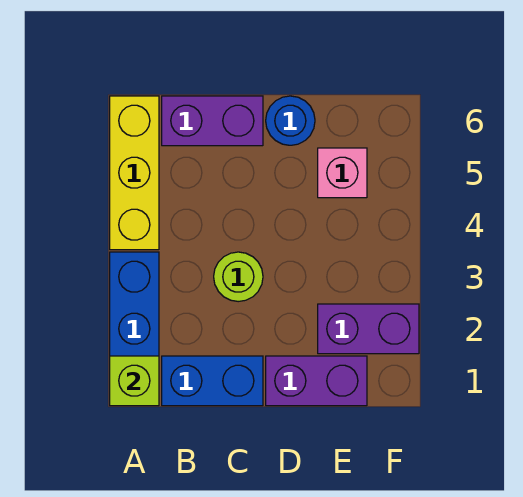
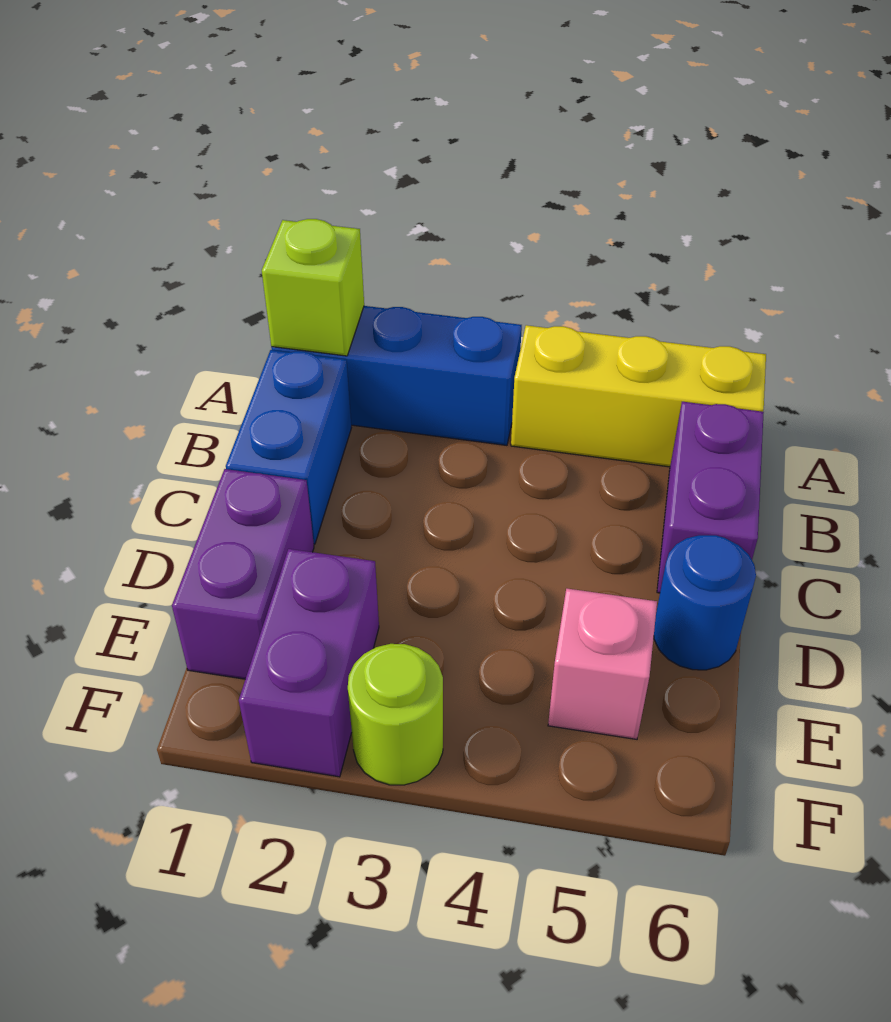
lime 1x1 round brick [214,252,263,302] -> lime 1x1 round brick moved to [348,644,443,785]

